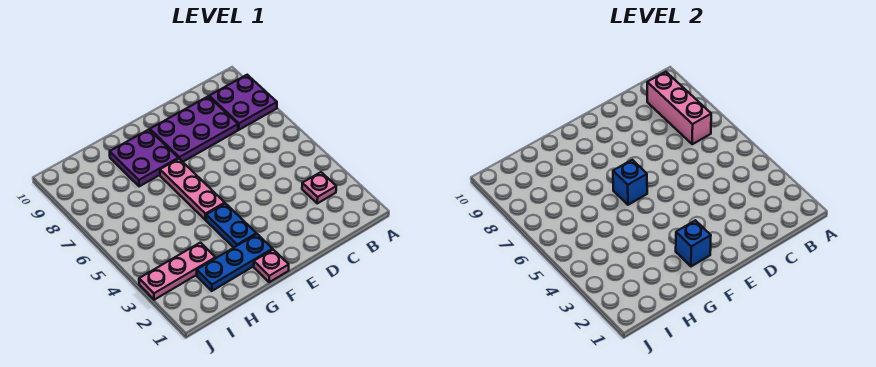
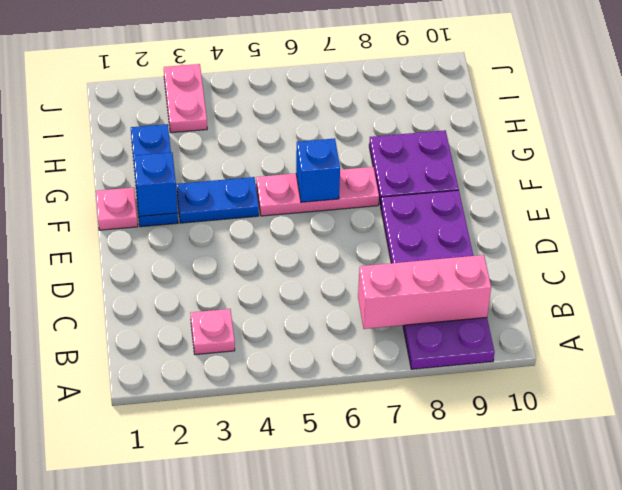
pink 1x3 plate [139,243,216,300] -> pink 1x2 plate [164,64,207,133]

